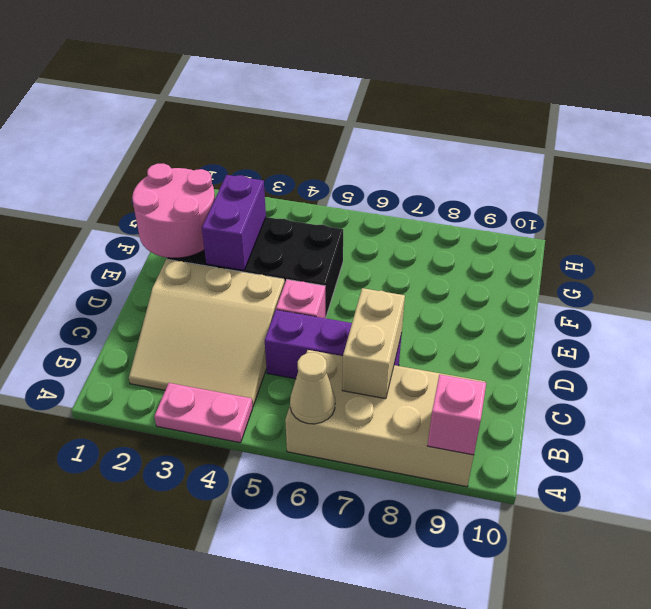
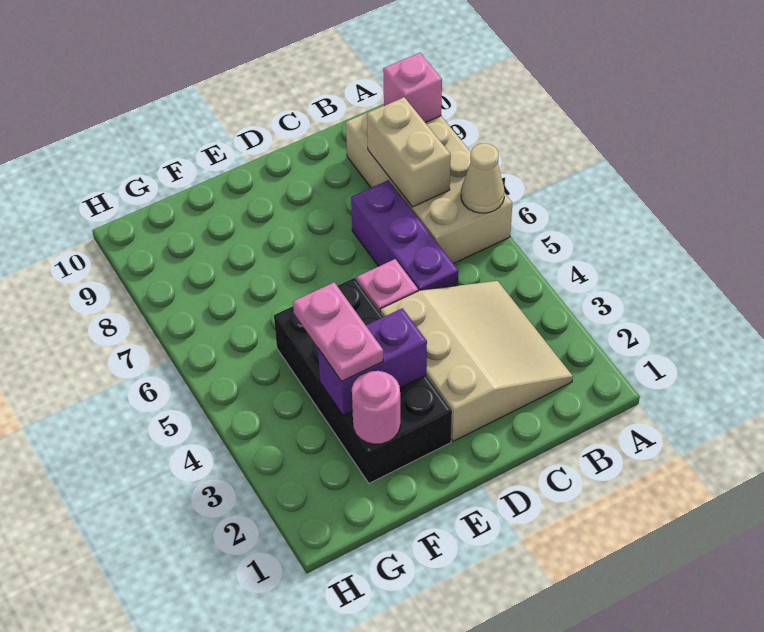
pink 1x2 plate [154,383,253,443] -> pink 1x2 plate moved to [293,282,383,381]
tan 1x2 brick [342,288,405,399] -> tan 1x2 brick turned to [367,97,451,207]
pink 2x2 round brick [132,164,215,258] -> pink 1x1 round brick [352,371,400,444]

